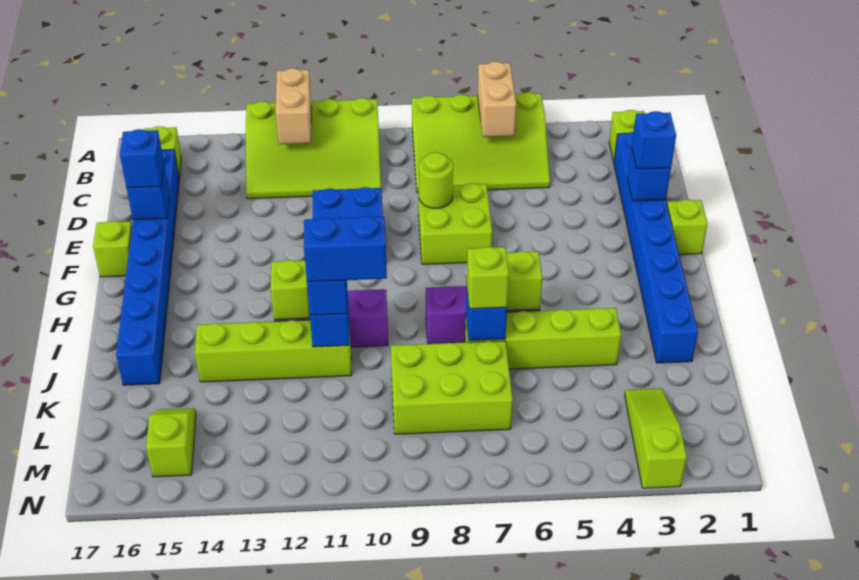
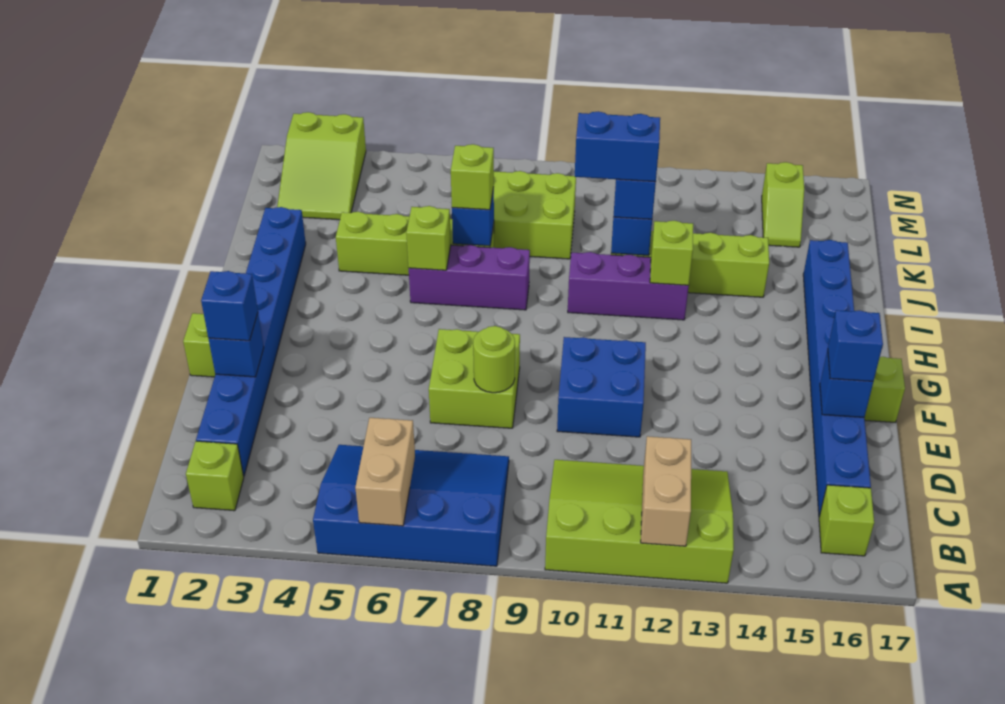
lime 3x4 slope [412,92,550,192] -> blue 3x4 slope [313,445,509,566]
lime 1x3 slope [625,388,687,488] -> lime 2x3 slope [277,112,366,220]

